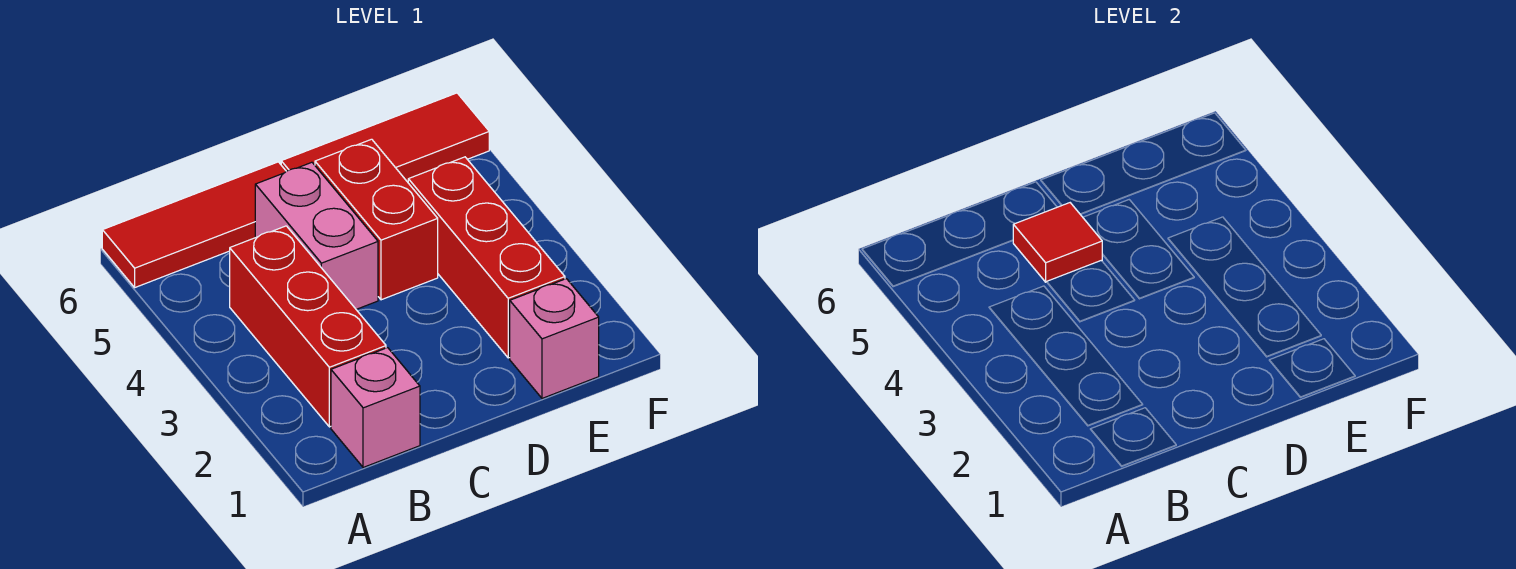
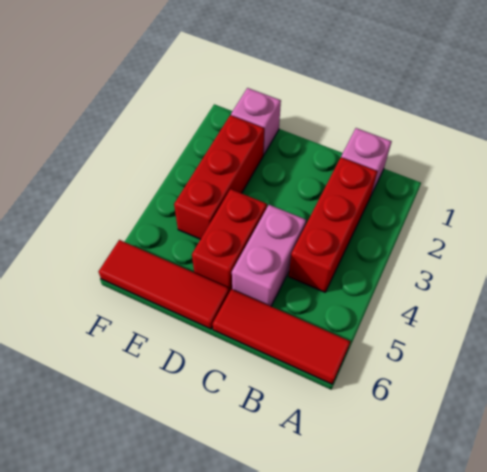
red 1x1 tile [1013,203,1102,282] -> none

